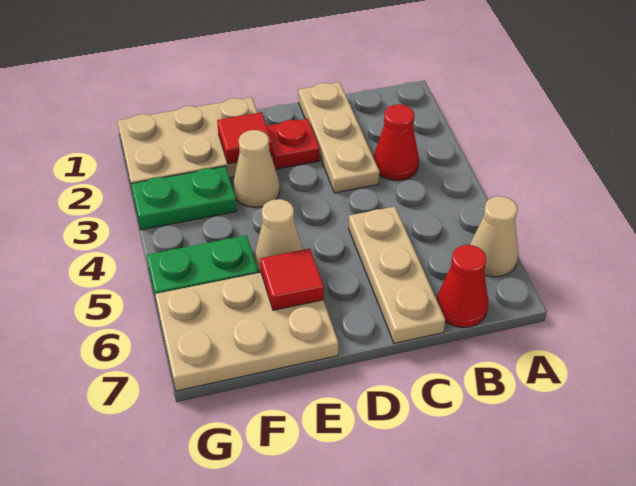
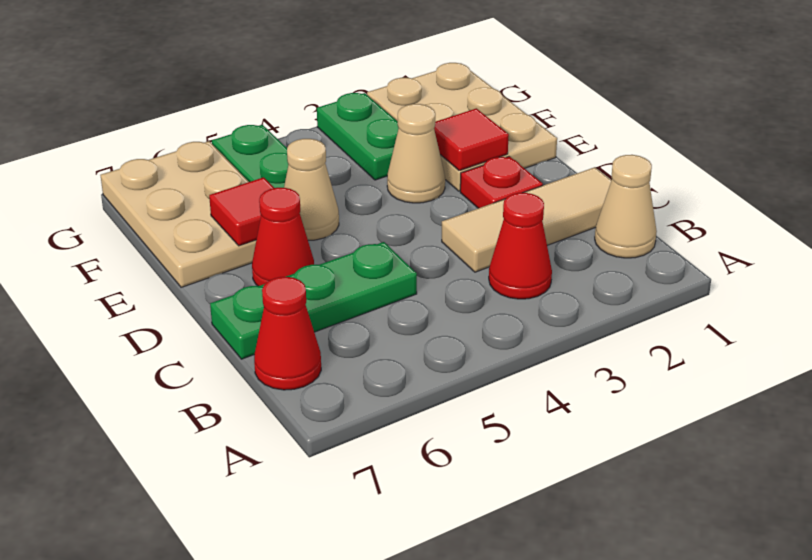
tan 1x1 cone [470,196,518,277] -> tan 1x1 cone moved to [595,155,657,258]
tan 1x3 plate [298,82,379,193] -> tan 1x3 tile [442,167,612,272]
tan 1x3 plate [349,207,445,343] -> green 1x3 plate [210,242,417,359]
none -> red 1x1 cone [252,188,314,286]

